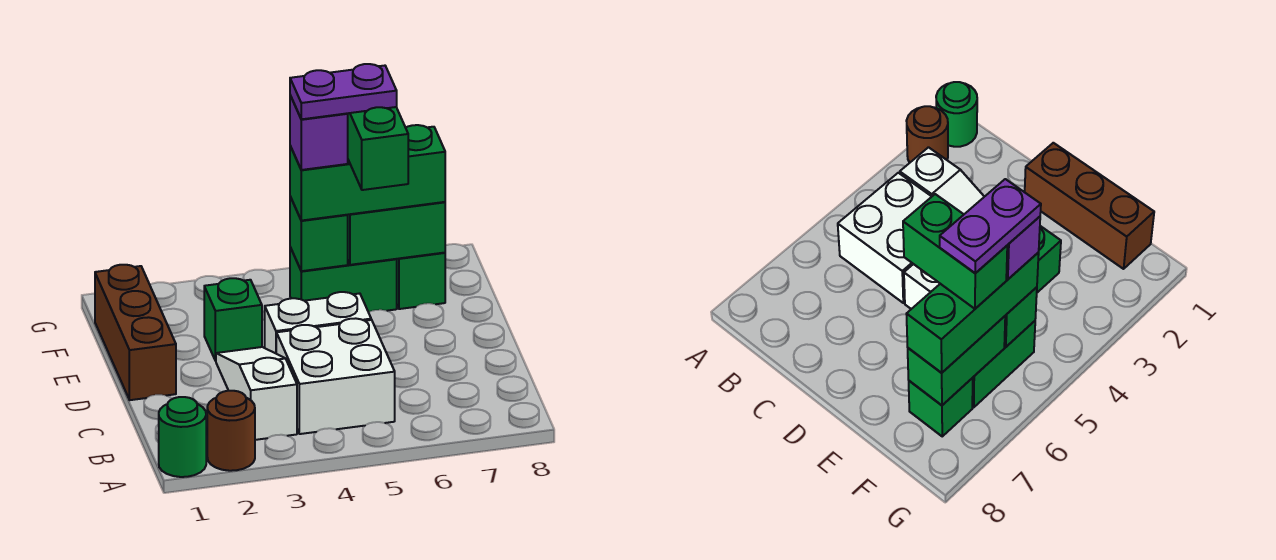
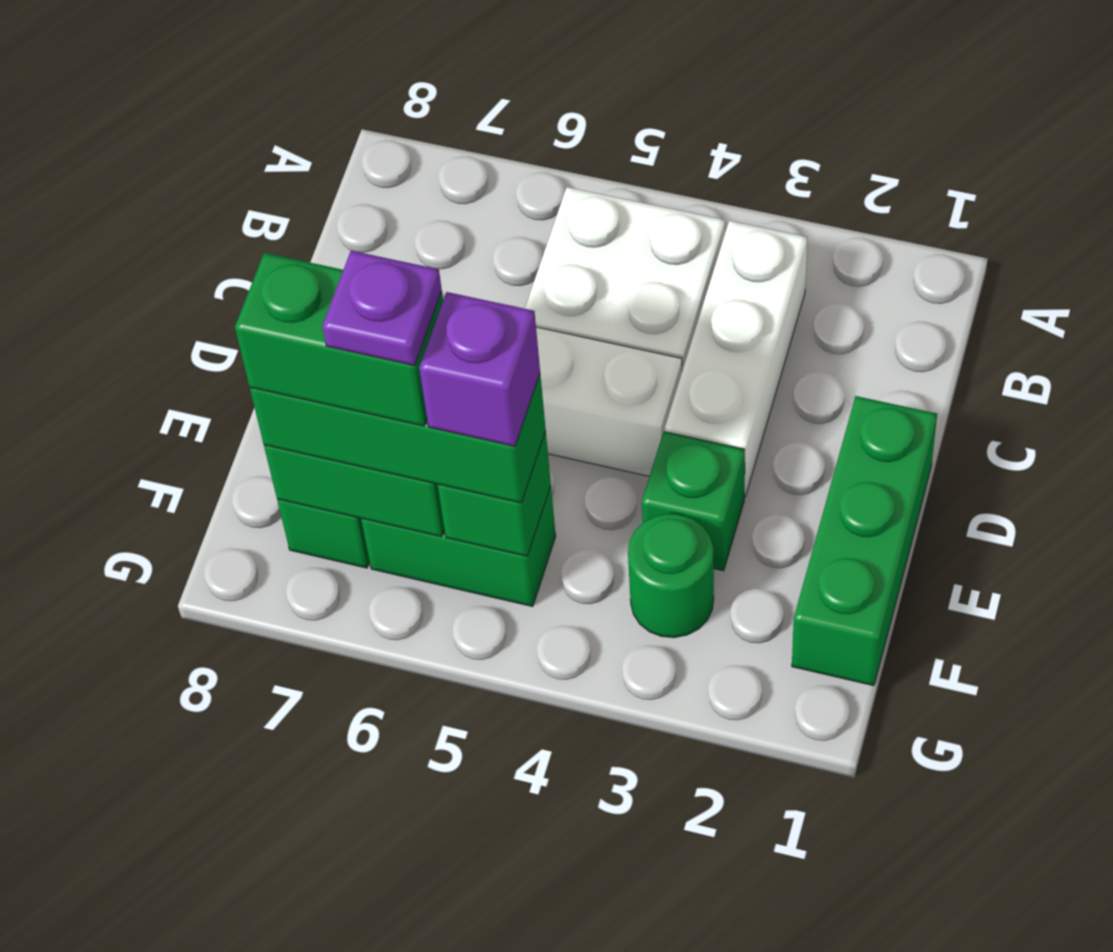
green 1x1 round brick [159,397,206,477] -> green 1x1 round brick moved to [628,514,714,638]
brown 1x1 round brick [207,391,255,471] -> none
white 1x3 slope [216,347,297,440] -> white 1x3 brick [665,221,807,498]
brown 1x3 brick [95,265,176,400] -> green 1x3 brick [792,396,937,686]
green 1x2 brick [348,107,408,190] -> green 1x2 brick turned to [235,253,443,426]
purple 1x2 plate [290,64,397,119] -> purple 1x1 plate [322,251,442,366]

